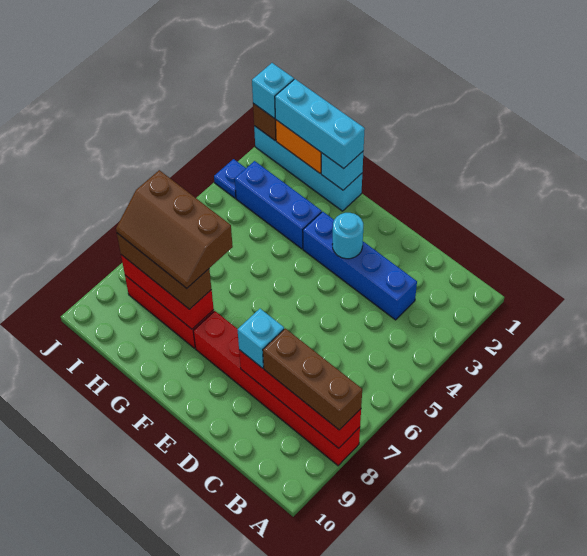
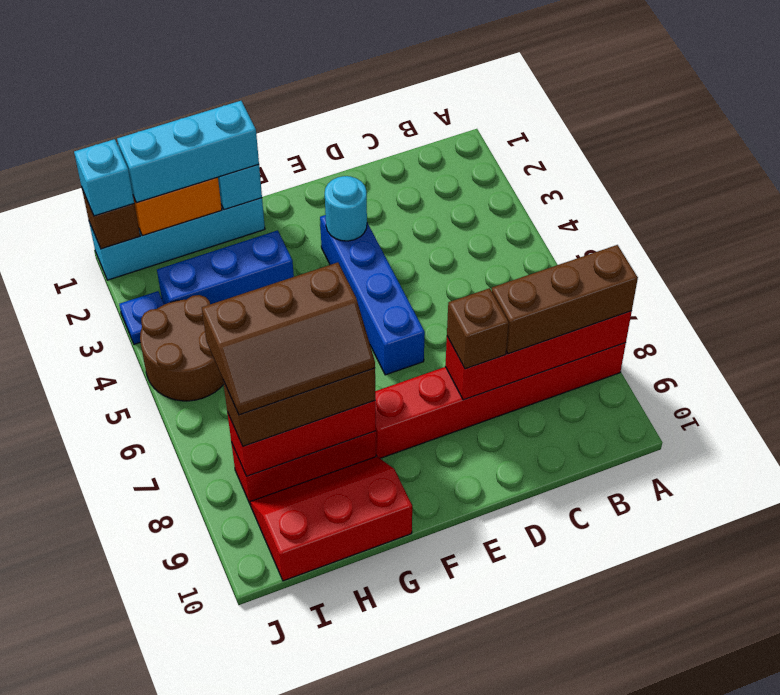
blue 1x4 brick [303,212,417,320] -> blue 1x4 brick turned to [320,215,425,375]
cyan 1x1 brick [238,309,284,368] -> brown 1x1 brick [447,288,509,369]
none -> red 2x3 slope [250,457,412,581]
none -> brown 2x2 round brick [140,295,224,401]

